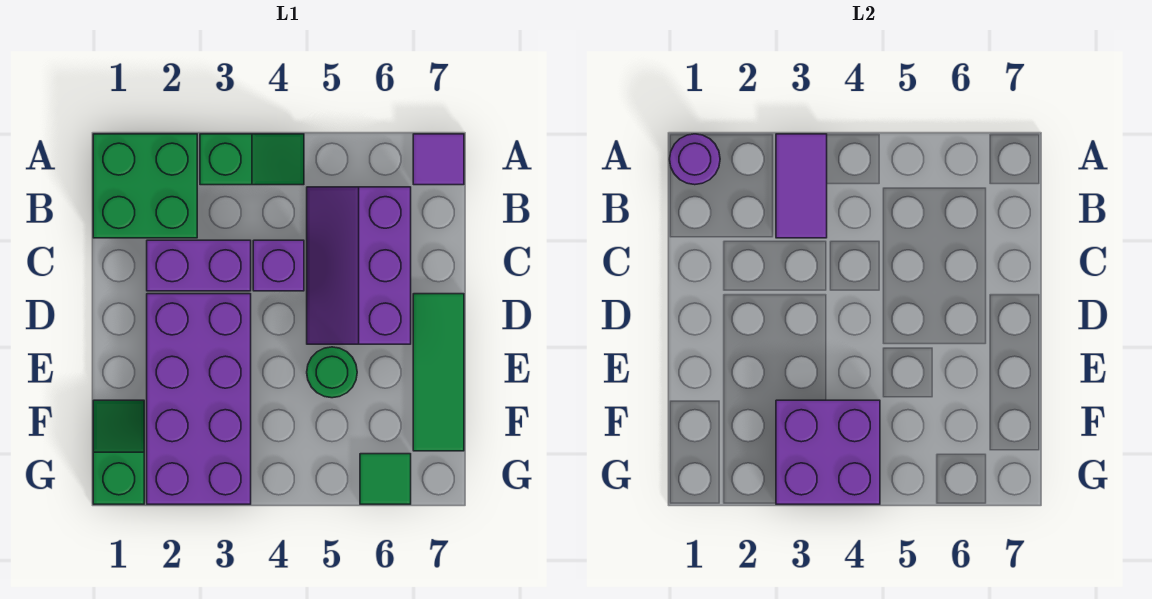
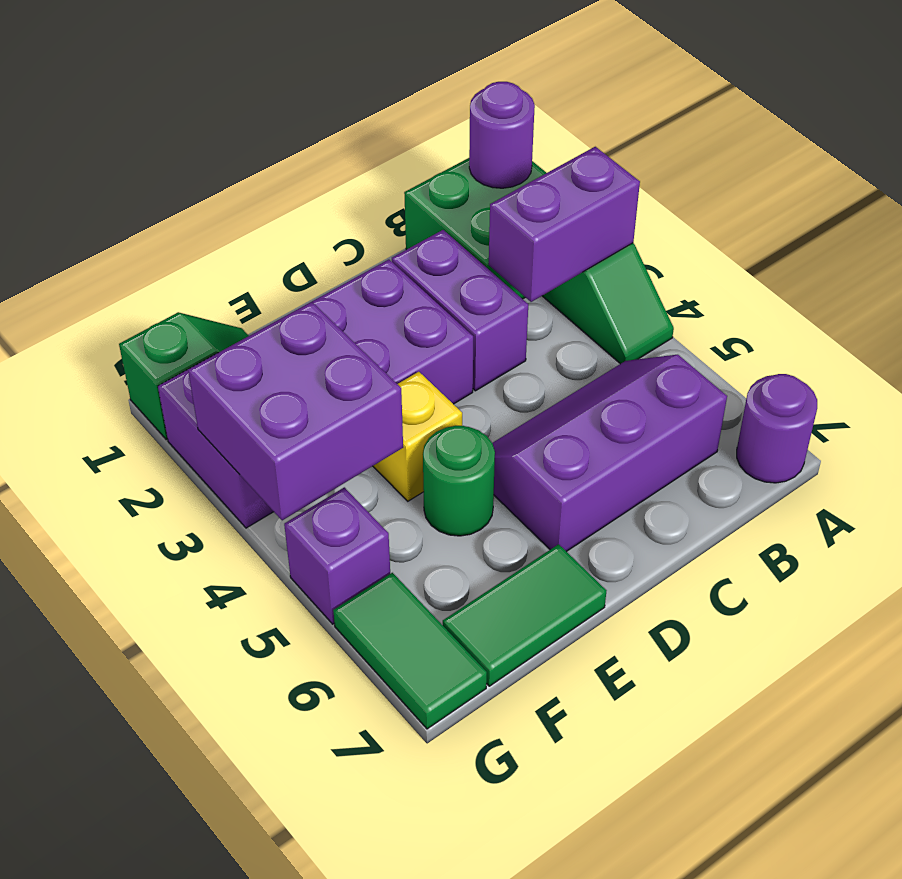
purple 1x2 tile [776,134,827,238] -> purple 1x2 brick [489,147,640,302]
purple 1x1 tile [413,134,464,185] -> purple 1x1 round brick [737,374,817,483]
purple 1x1 brick [253,240,304,291] -> purple 1x1 brick moved to [284,487,390,624]
green 1x3 tile [413,294,464,451] -> green 1x2 tile [443,544,606,686]
none -> yellow 1x1 brick [373,372,462,501]
green 1x1 tile [360,454,411,504] -> green 1x2 tile [333,573,487,729]

